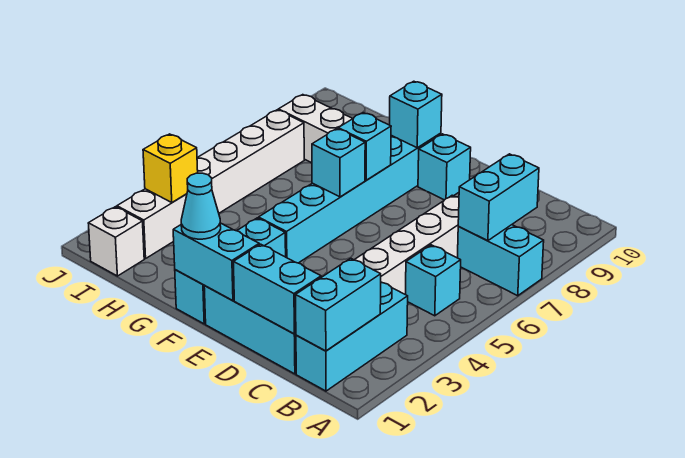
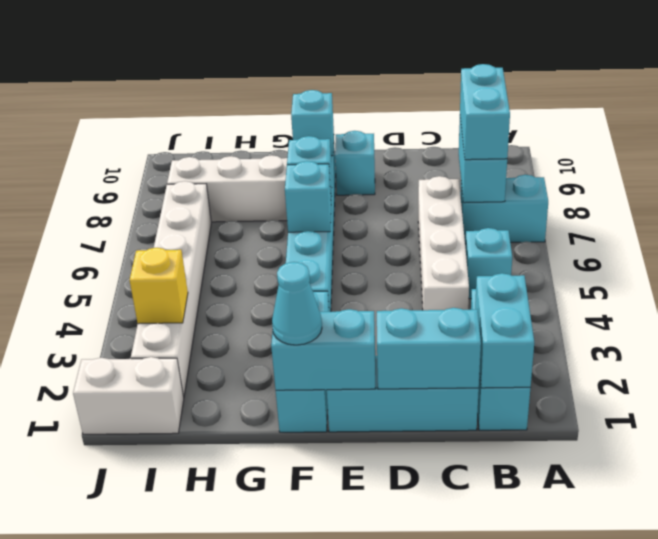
none -> cyan 1x2 brick [460,64,510,160]
white 1x1 brick [88,207,144,276] -> white 1x2 brick [73,357,184,434]

